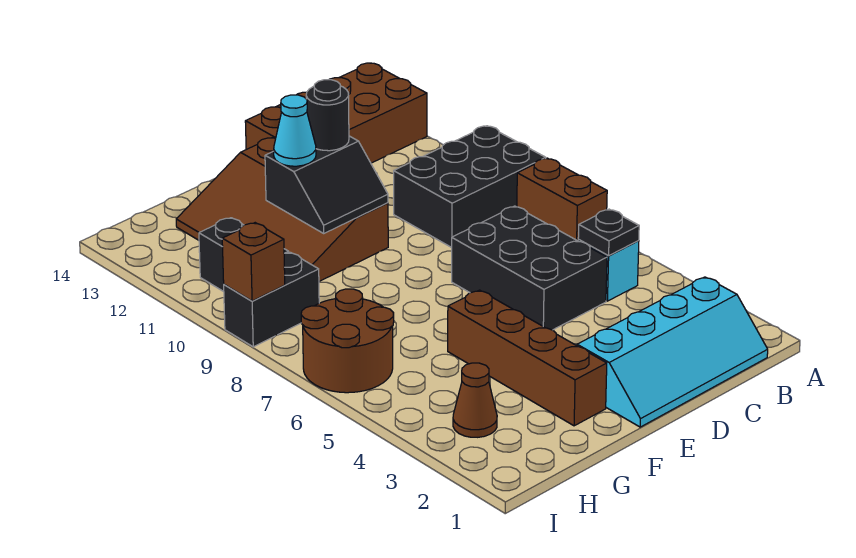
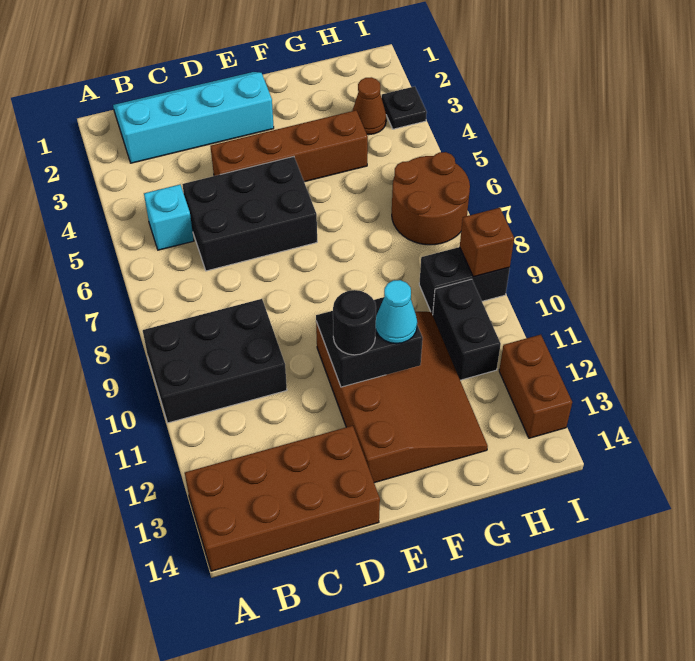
brown 1x2 brick [517,158,607,241] -> brown 1x2 brick moved to [499,335,572,438]
black 1x1 plate [578,209,639,256] -> black 1x1 plate moved to [382,86,427,129]
black 2x3 brick [452,206,607,330] -> black 2x3 brick turned to [182,157,317,271]
brown 1x4 brick [448,290,607,426] -> brown 1x4 brick turned to [211,110,368,182]

